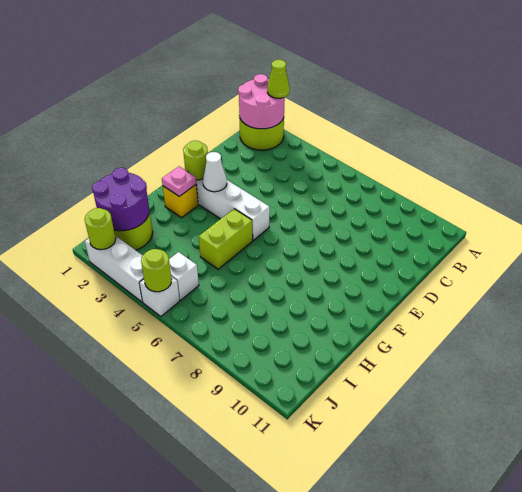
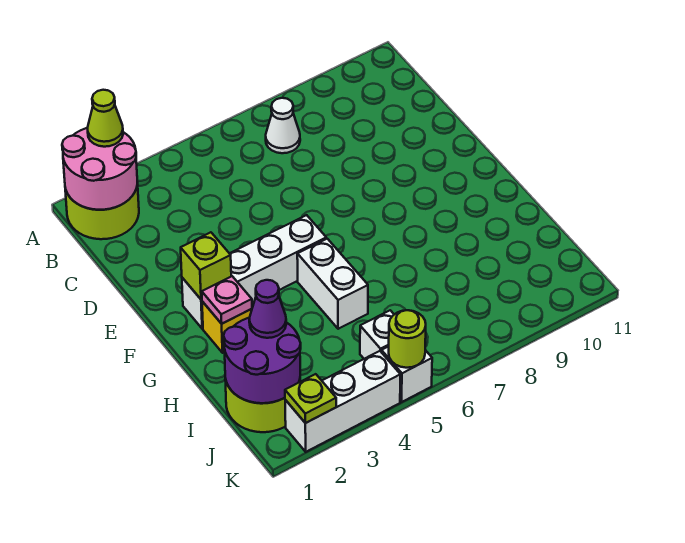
lime 1x1 round brick [183,141,208,180] -> lime 1x1 brick [181,232,231,300]
white 1x1 cone [203,152,227,192] -> white 1x1 cone moved to [266,98,300,153]
lime 1x2 brick [199,209,253,269] -> white 1x2 brick [297,239,368,329]
none -> purple 1x1 cone [249,280,286,338]
lime 1x1 round brick [85,208,116,250] -> lime 1x1 plate [285,374,336,423]

